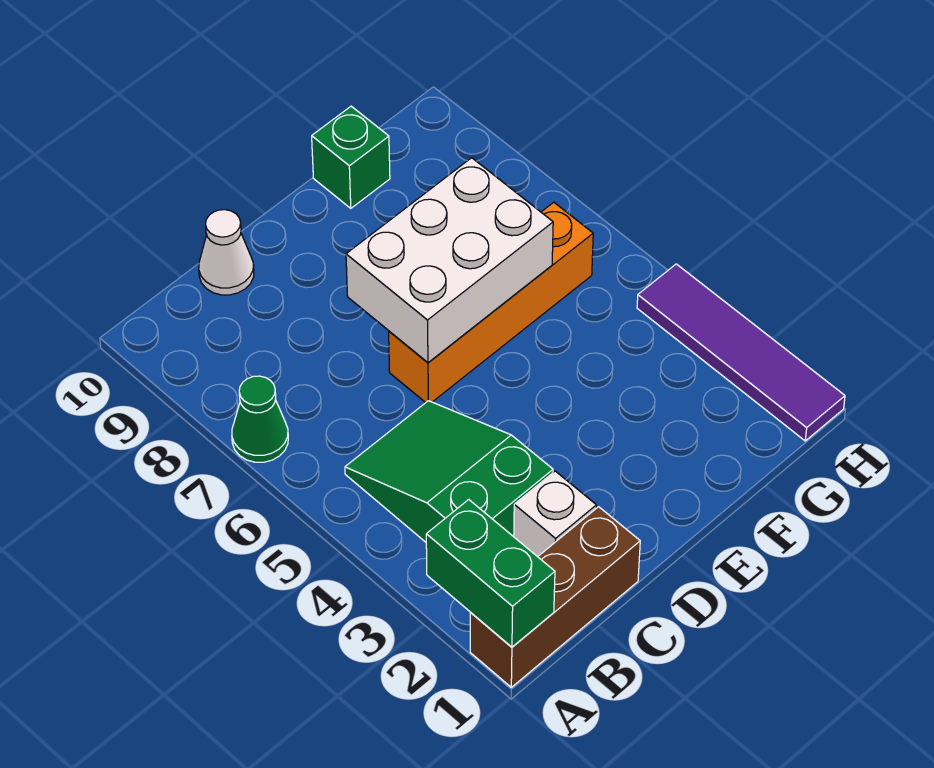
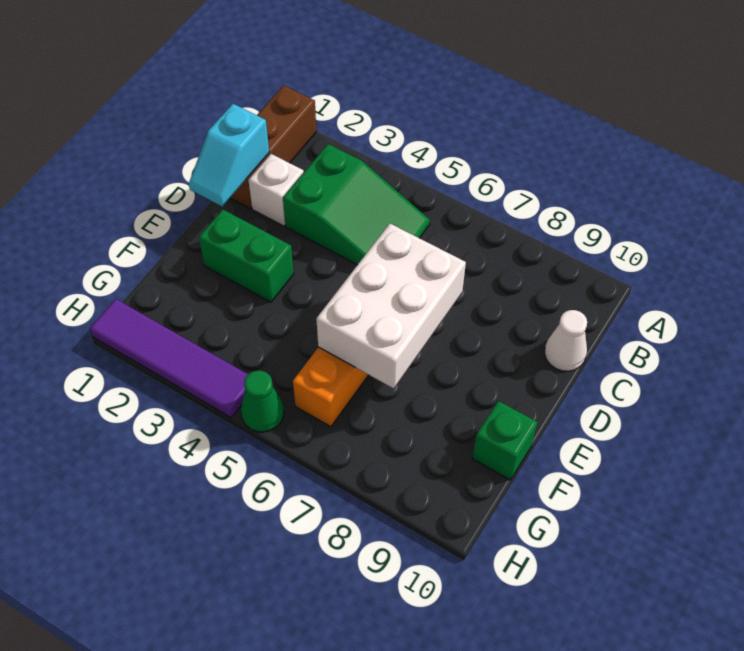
green 1x2 brick [426,500,555,647] -> green 1x2 brick moved to [199,210,294,302]
green 1x1 cone [232,376,288,462] -> green 1x1 cone moved to [241,371,284,432]
none -> cyan 1x2 slope [189,104,269,206]

